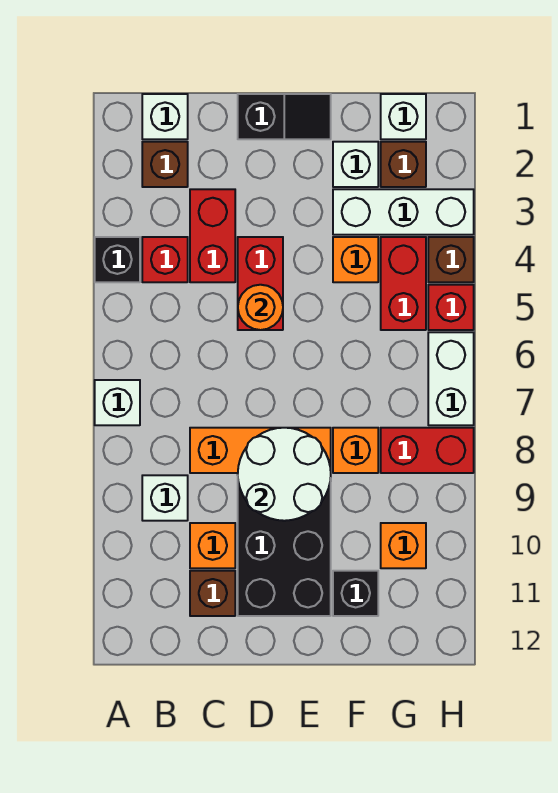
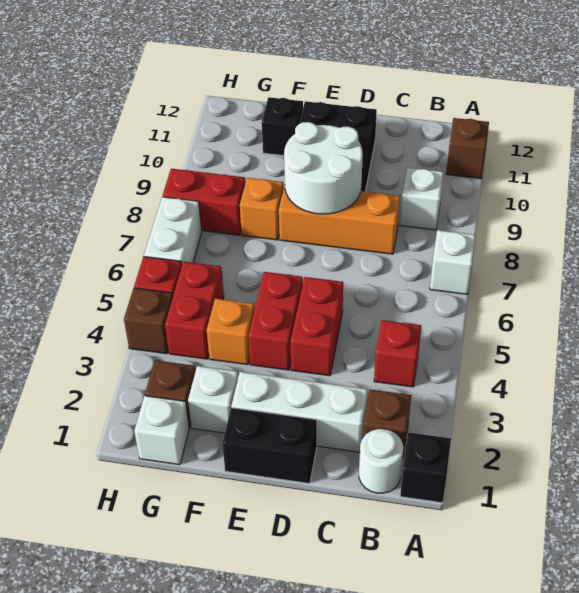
black 1x1 brick [95,237,140,282] -> black 1x1 brick moved to [400,432,451,503]
white 1x1 brick [142,94,188,139] -> white 1x1 round brick [359,429,403,493]
red 1x2 brick [190,189,235,282] -> red 1x2 brick moved to [248,272,303,370]
orange 1x1 brick [190,523,235,568] -> none
brown 1x1 brick [190,571,235,616] -> brown 1x1 brick moved to [446,118,489,179]
black 1x2 slope [238,94,331,139] -> black 1x2 brick [222,408,317,483]
orange 1x1 round brick [238,285,283,330] -> none
white 1x3 brick [333,189,474,235] -> white 1x3 brick moved to [231,372,367,452]
orange 1x1 brick [381,523,426,568] -> none

